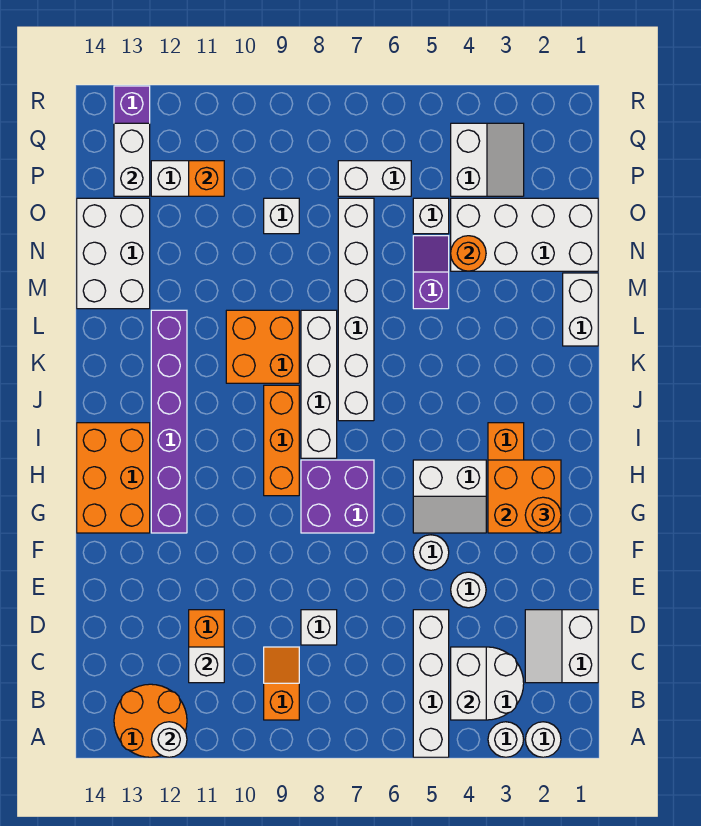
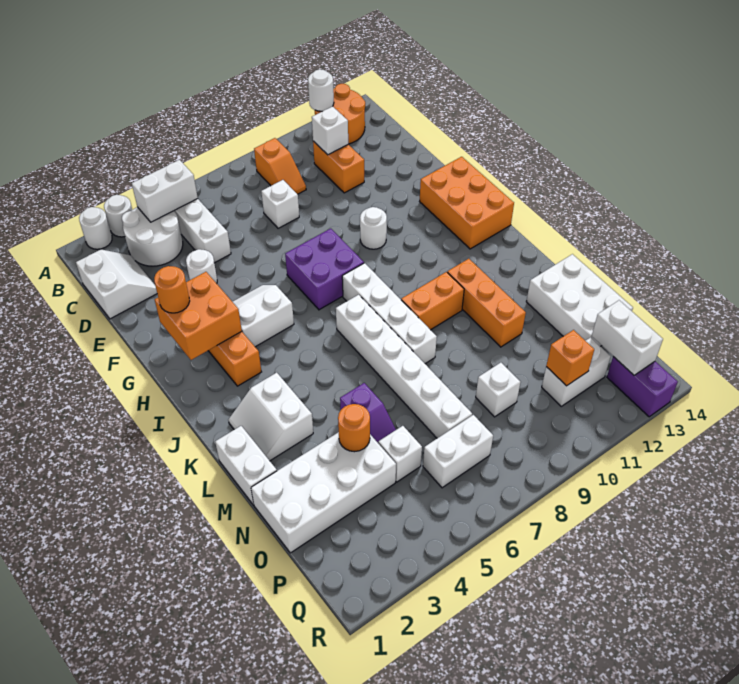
white 1x2 brick [451,647,486,720] -> white 1x2 brick turned to [132,160,198,222]
white 1x1 round brick [413,535,449,570] -> white 1x1 round brick moved to [360,207,387,249]
purple 1x6 brick [151,310,187,533] -> none
orange 1x3 brick [264,385,299,496] -> orange 1x3 brick moved to [447,259,526,347]
orange 2x2 brick [226,310,299,383] -> orange 1x2 brick [401,272,464,330]
white 2x2 slope [451,123,524,196] -> white 2x2 slope moved to [228,373,313,461]

